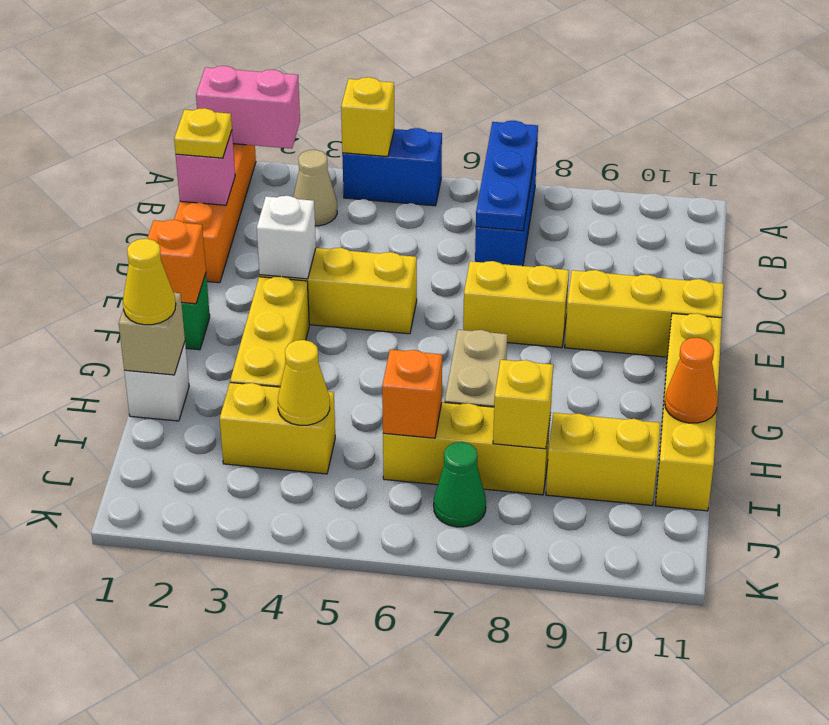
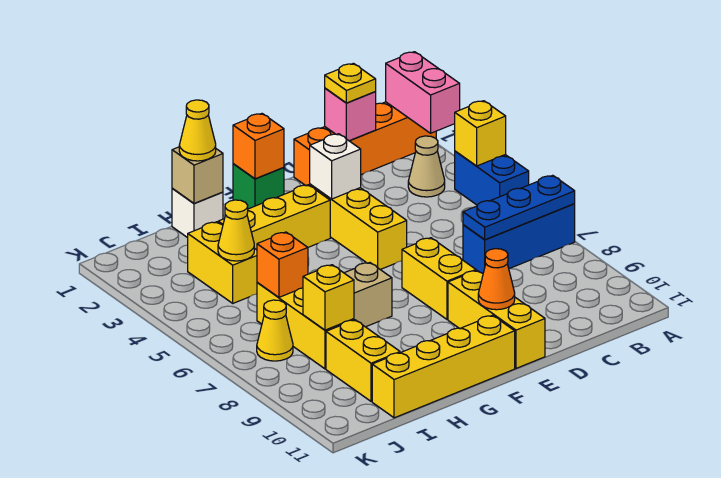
orange 1x1 cone [665,338,718,423] -> orange 1x1 cone moved to [478,249,515,310]
green 1x1 cone [434,442,486,527] -> yellow 1x1 cone [257,300,293,361]

